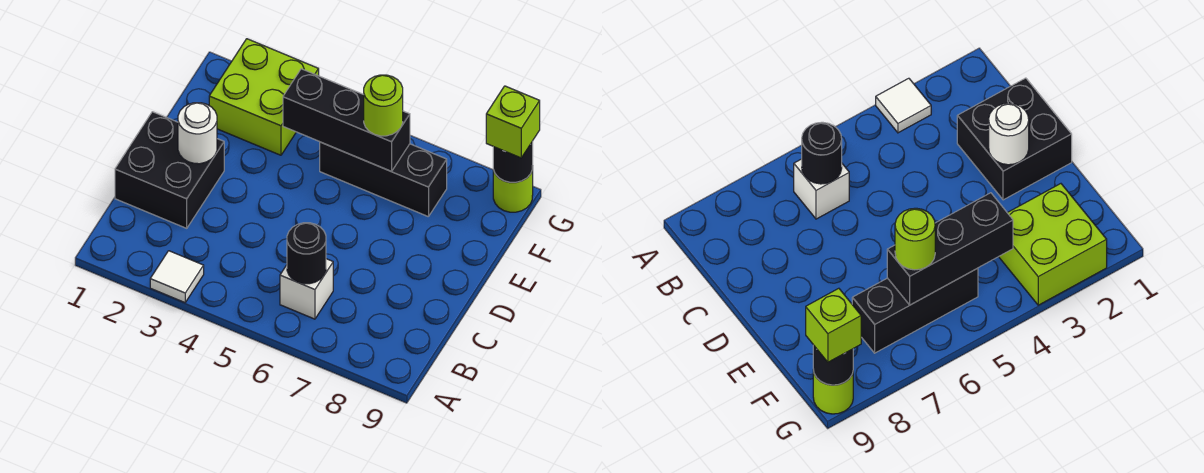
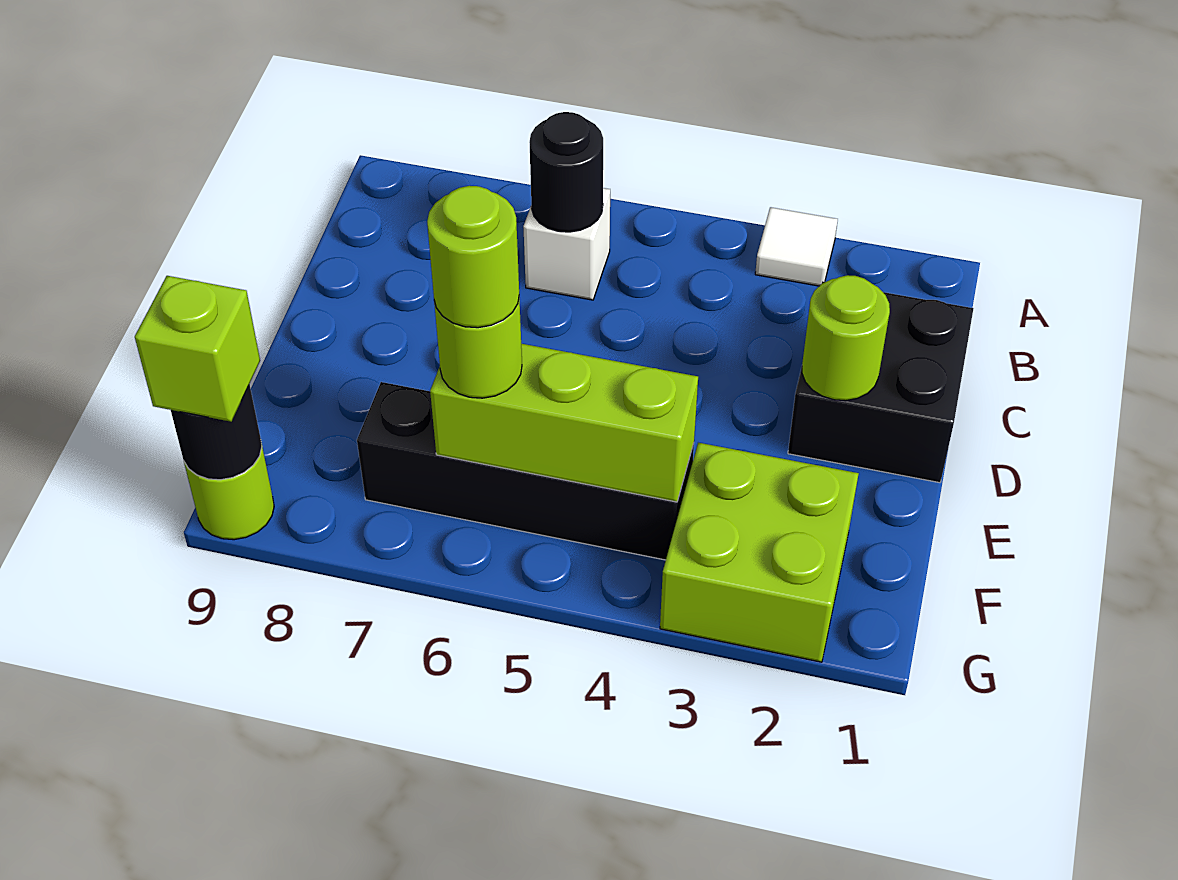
white 1x1 round brick [178,103,217,164] -> lime 1x1 round brick [802,275,890,401]
black 1x3 brick [283,69,410,171] -> lime 1x3 brick [430,344,698,502]
black 1x3 brick [320,142,447,217] -> black 1x4 brick [357,382,694,560]
none -> lime 1x1 round brick [427,186,519,328]

